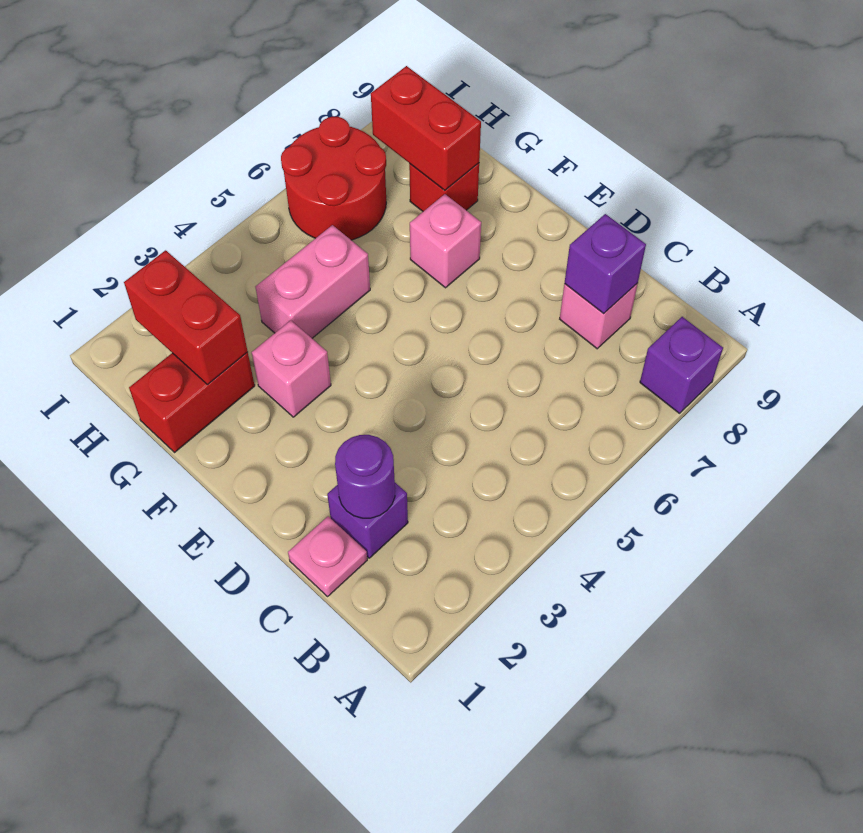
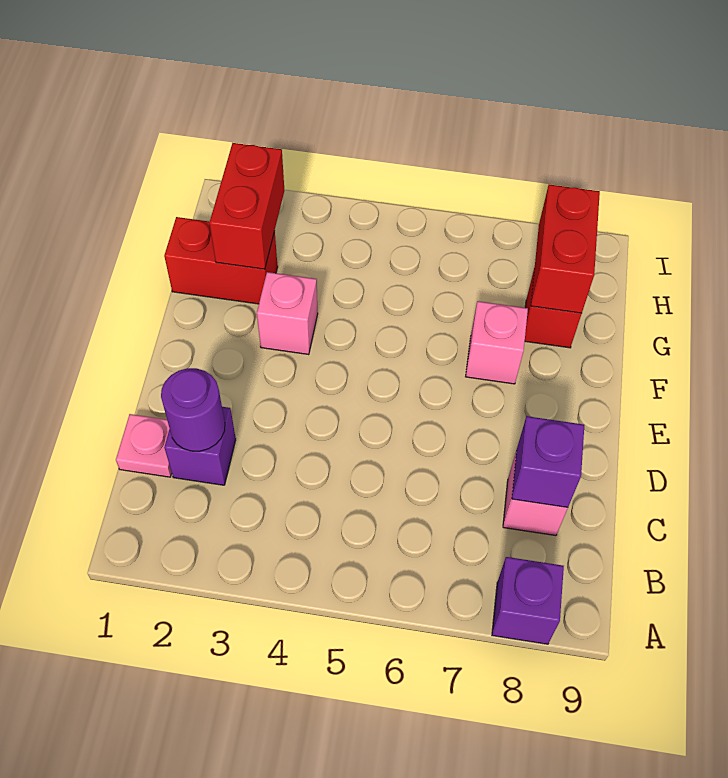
pink 1x2 brick [255,225,370,338] -> none
red 2x2 round brick [281,116,386,240] -> none

